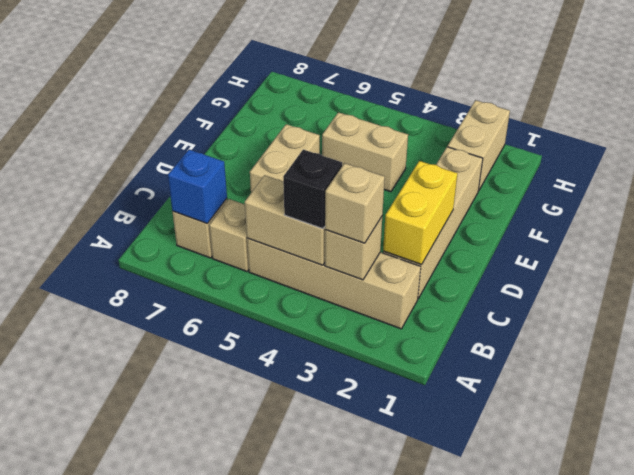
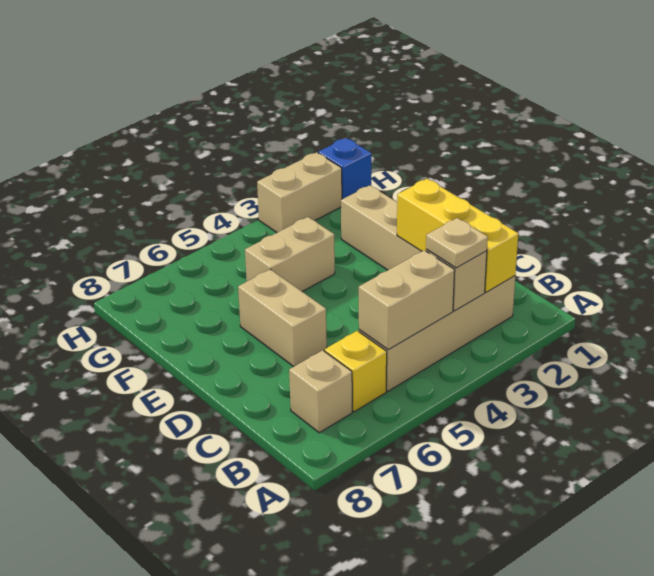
tan 1x1 brick [325,163,385,243] -> tan 1x1 plate [426,218,488,268]
black 1x1 brick [283,149,342,229] -> none
tan 1x1 brick [209,199,249,271] -> yellow 1x1 brick [325,331,387,412]
blue 1x1 brick [168,150,227,223] -> blue 1x1 brick moved to [318,138,371,199]
yellow 1x2 brick [383,161,458,265] -> yellow 1x3 brick [397,179,518,292]
tan 1x2 brick [448,100,510,191] -> tan 1x2 brick turned to [257,152,342,233]

